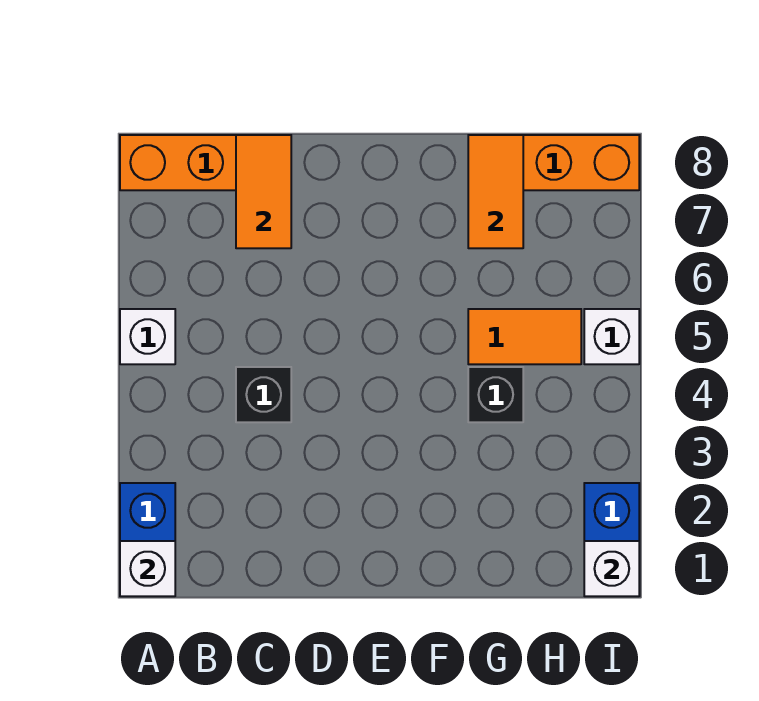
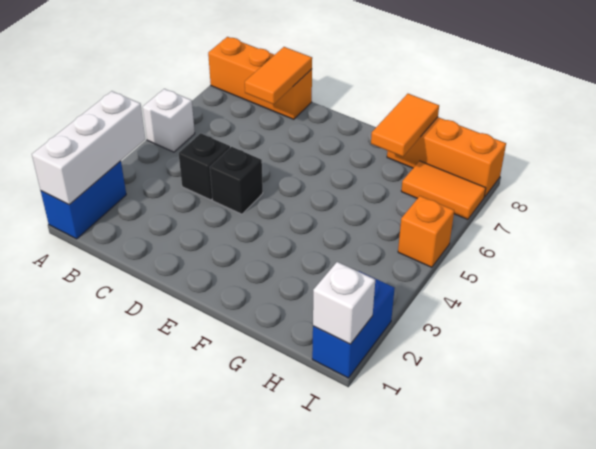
white 1x1 brick [120,541,175,596] -> white 1x3 brick [32,91,145,205]
black 1x1 brick [468,367,523,422] -> black 1x1 brick moved to [210,147,263,214]
orange 1x2 tile [468,309,581,364] -> orange 1x2 tile moved to [401,161,486,220]
white 1x1 brick [584,309,639,364] -> orange 1x1 brick [398,196,454,267]

